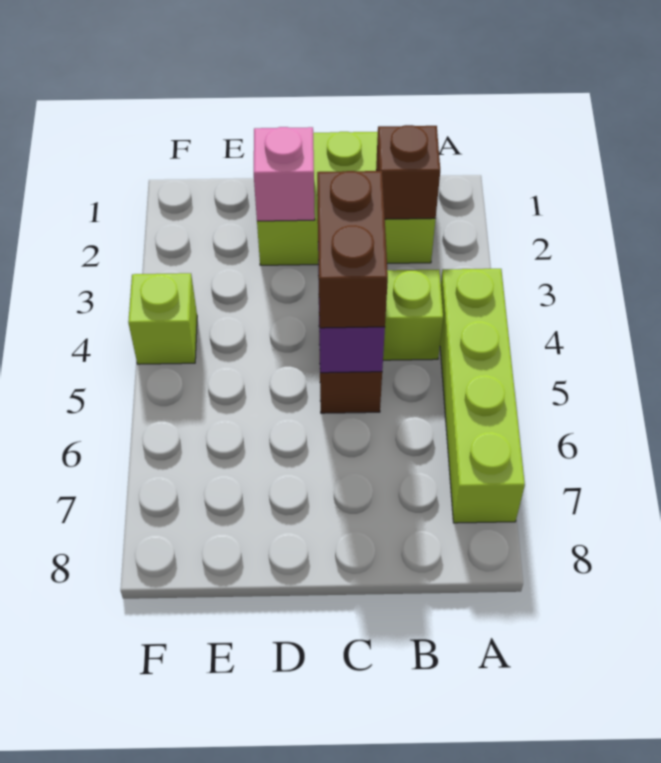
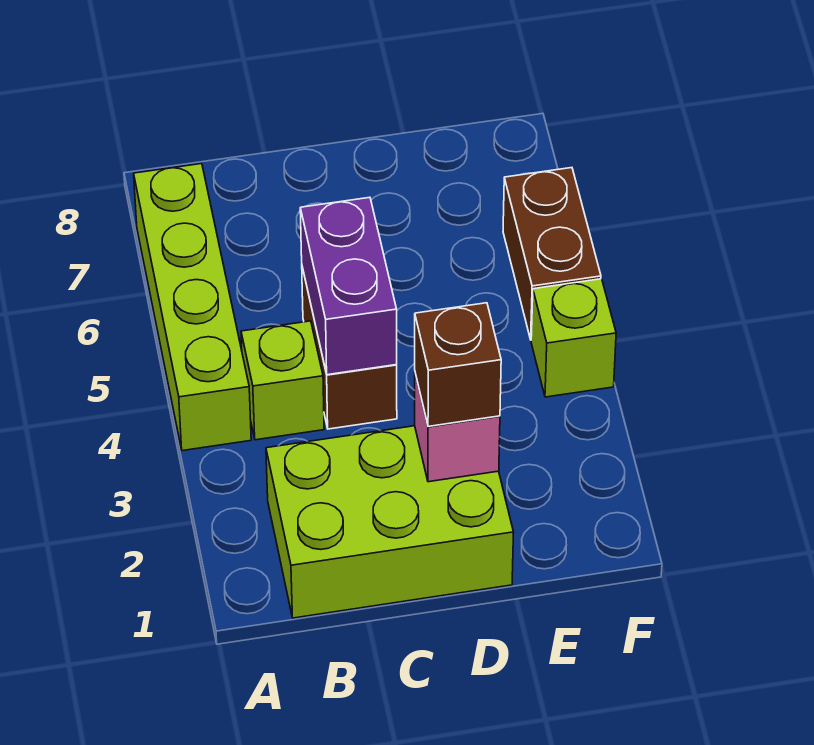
brown 1x1 brick [376,125,440,219] -> brown 1x1 brick moved to [415,303,501,426]
brown 1x2 brick [317,171,388,328] -> brown 1x2 brick moved to [503,168,601,340]

